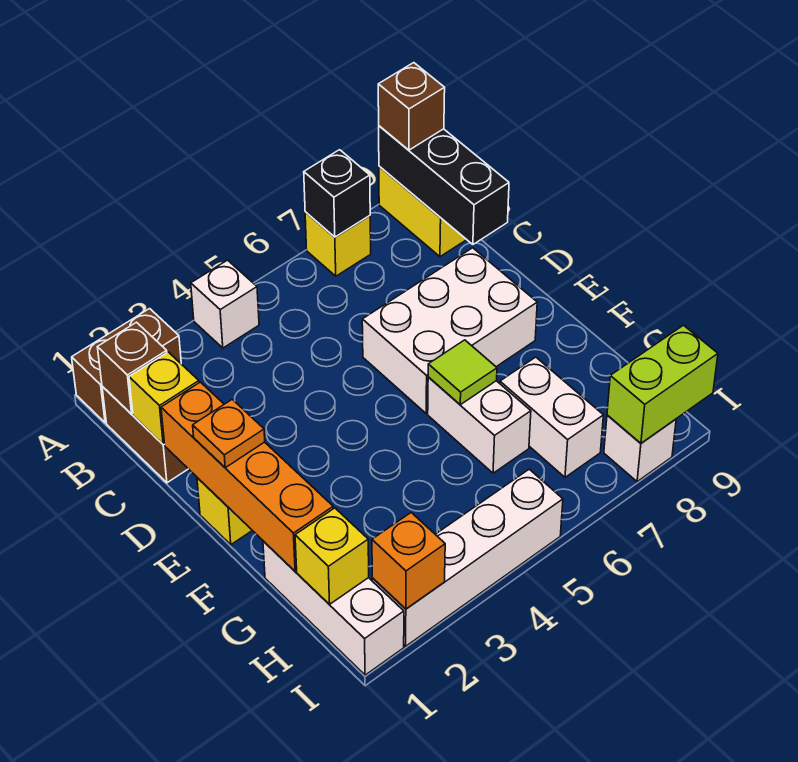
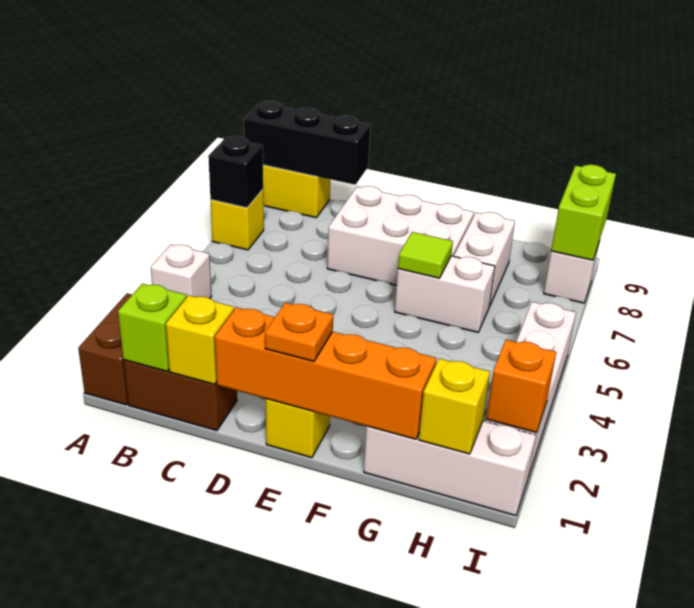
brown 1x1 brick [378,63,445,150] -> none
brown 1x1 brick [98,322,167,414] -> lime 1x1 brick [118,284,187,371]
white 2x3 brick [362,248,537,413] -> white 2x3 brick turned to [327,186,474,285]
white 1x2 brick [500,357,603,477] -> white 1x2 brick turned to [454,212,515,307]

